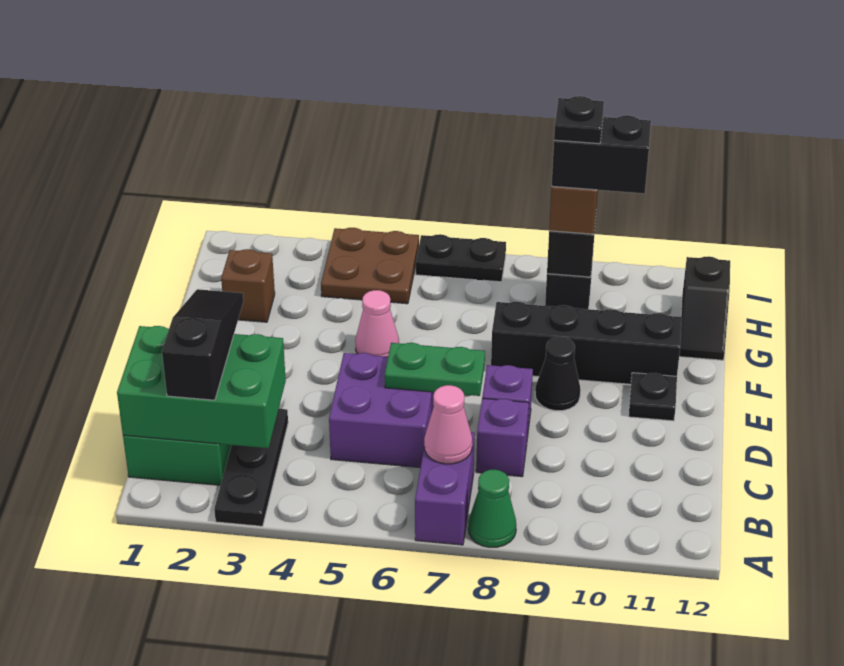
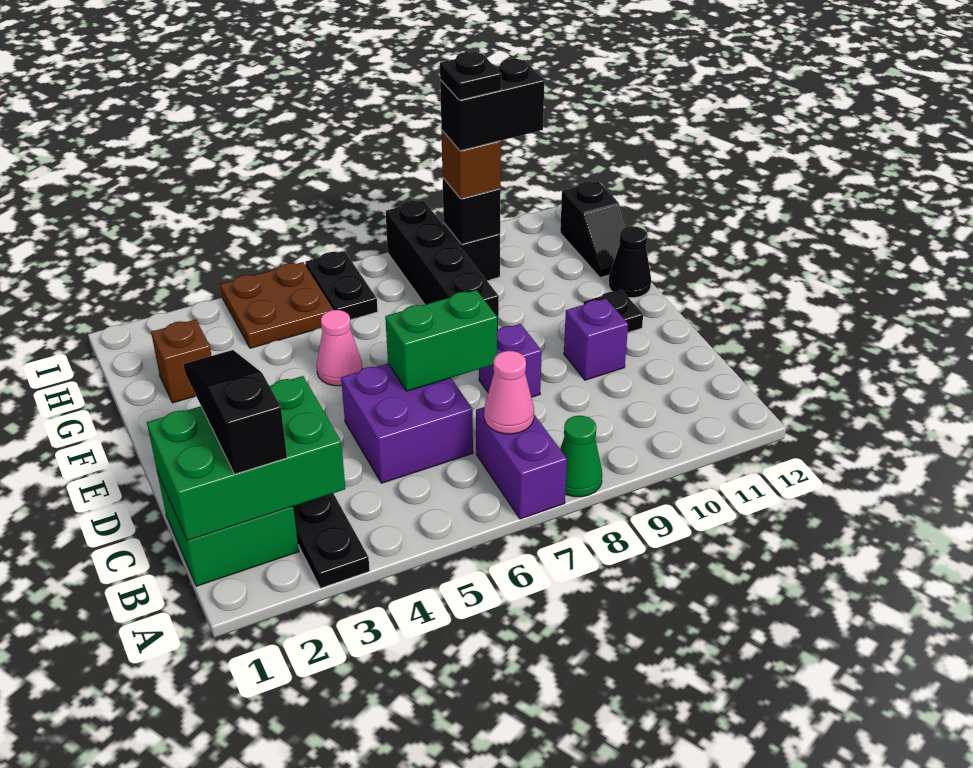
purple 1x1 brick [476,398,529,477] -> purple 1x1 brick moved to [564,298,628,380]
green 1x2 plate [385,343,485,396] -> green 1x2 brick [385,290,497,391]
black 1x1 cone [535,337,581,411] -> black 1x1 cone moved to [609,226,651,298]
black 1x4 brick [491,302,682,384] -> black 1x4 brick turned to [386,201,499,330]
black 1x2 plate [416,234,506,282] -> black 1x2 plate turned to [305,251,378,320]

